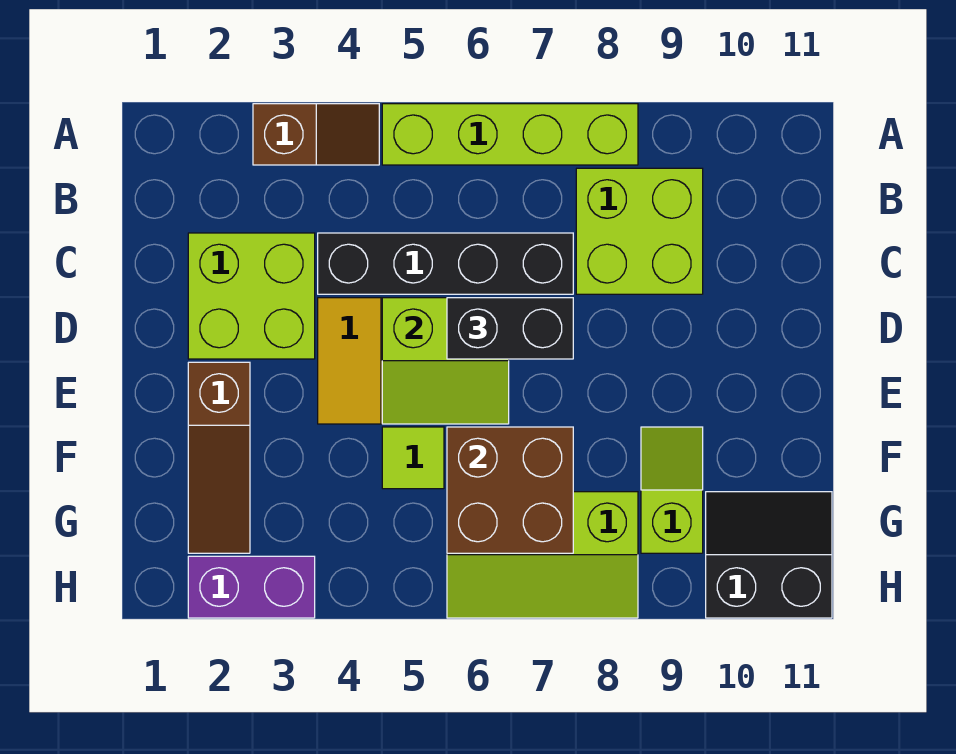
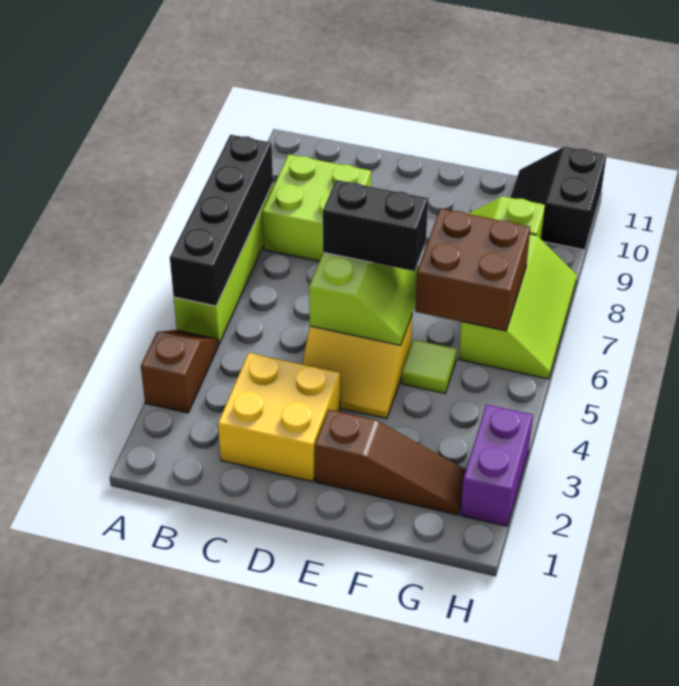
lime 2x2 brick [188,233,315,359] -> yellow 2x2 brick [218,353,340,482]
black 1x4 brick [318,233,573,294] -> black 1x4 brick moved to [170,135,273,306]
black 1x2 brick [447,298,573,359] -> black 1x2 brick turned to [323,180,428,271]

